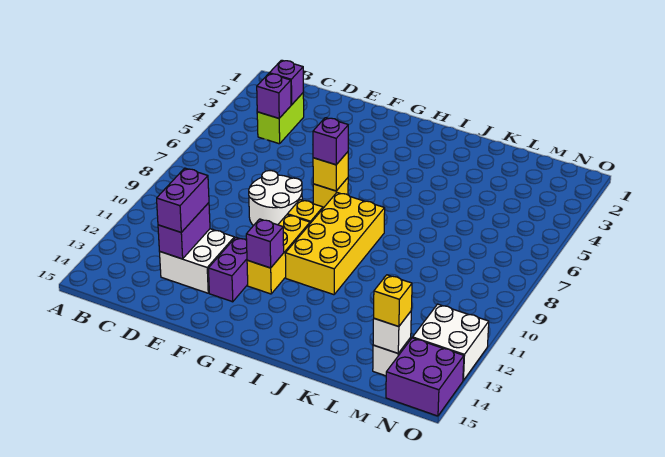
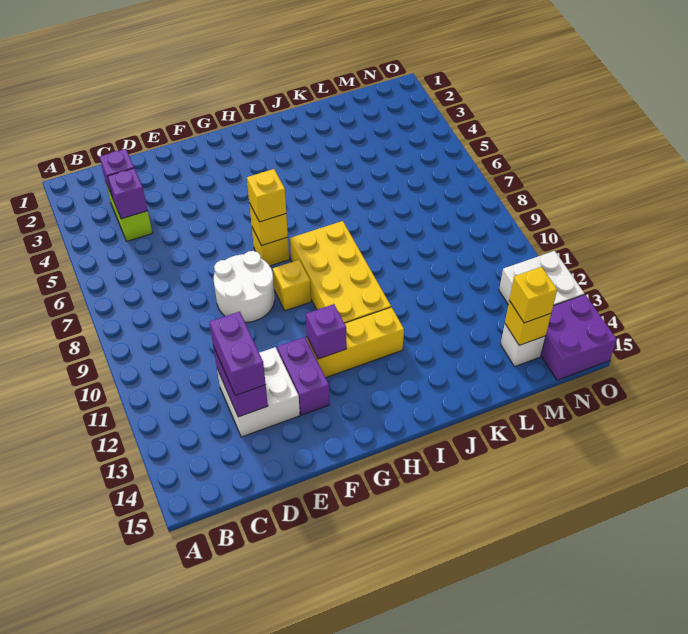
purple 1x1 brick [313,118,348,165] -> yellow 1x1 brick [247,169,286,222]
yellow 1x3 brick [247,215,310,294] -> yellow 1x3 brick turned to [307,307,404,378]
white 1x1 brick [373,312,411,353] -> yellow 1x1 brick [505,301,551,345]

